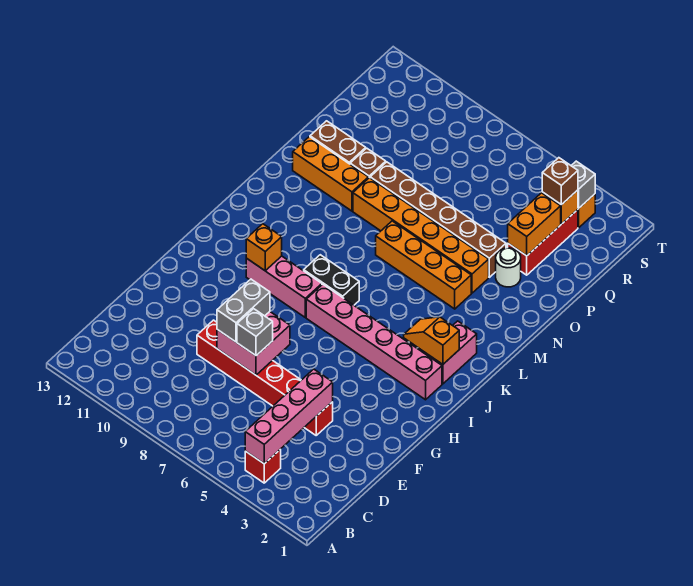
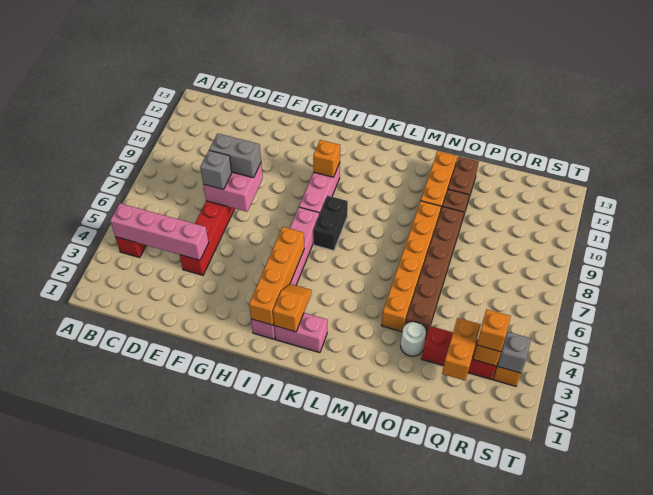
orange 1x4 brick [376,221,471,309] -> orange 1x4 brick moved to [249,227,304,325]
orange 1x2 brick [508,193,561,256] -> orange 1x2 brick turned to [442,318,481,380]
brown 1x1 brick [542,158,578,205] -> orange 1x1 brick [477,309,511,352]

